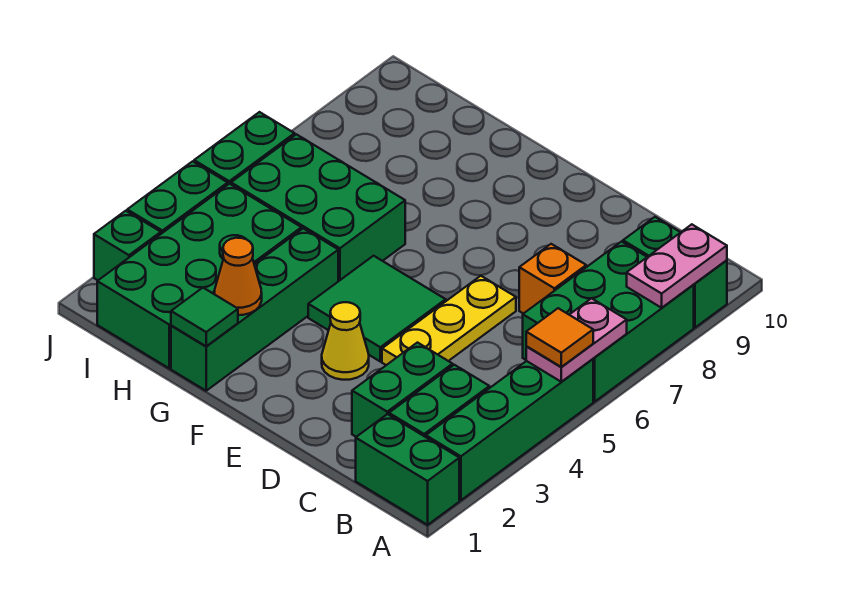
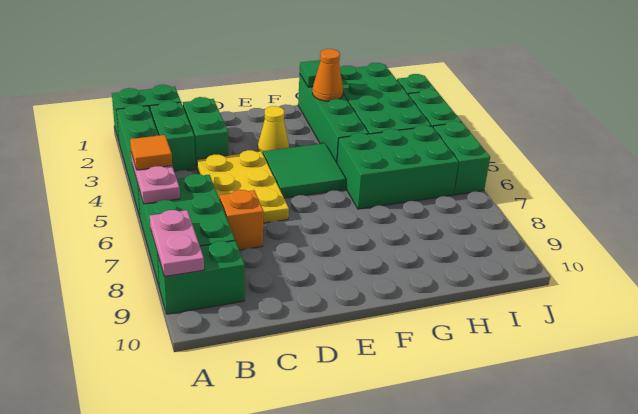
yellow 1x3 plate [382,276,516,365] -> yellow 2x3 plate [197,150,289,223]

